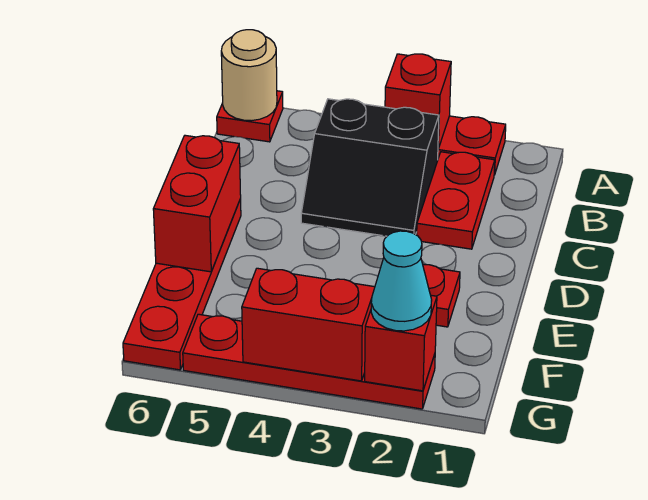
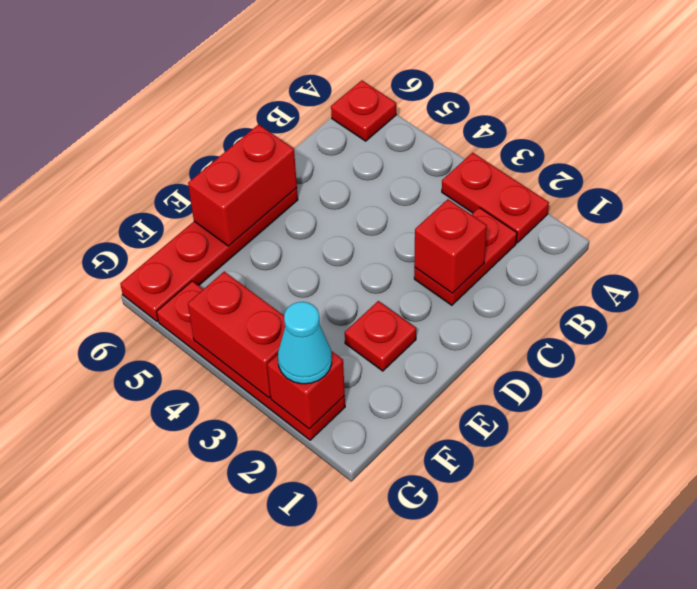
red 1x1 brick [385,54,451,149] -> red 1x1 brick moved to [414,199,487,293]
tan 1x1 round brick [221,30,277,121] -> none
black 2x2 slope [301,99,439,236] -> none

